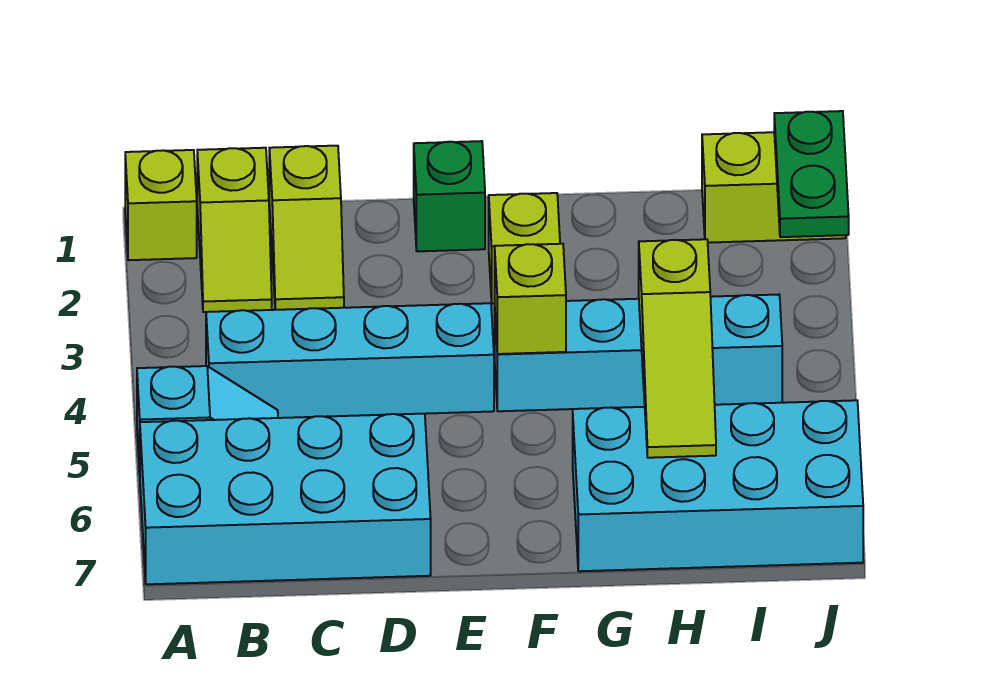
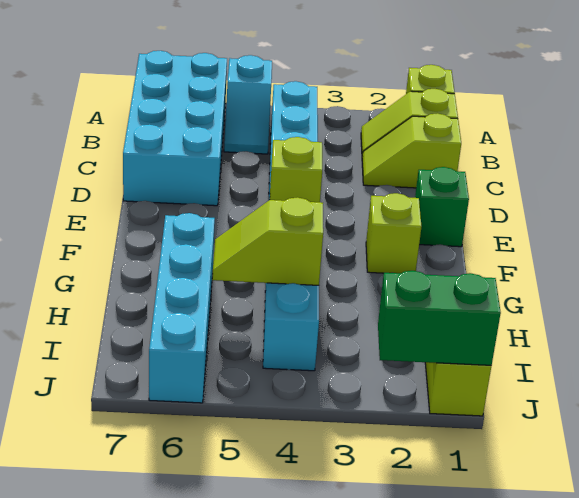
cyan 2x4 brick [573,400,863,571] -> cyan 1x4 brick [149,213,215,403]
lime 1x3 slope [639,239,716,458] -> lime 1x2 slope [212,197,323,285]
green 1x2 plate [774,111,849,237] -> green 1x2 brick [378,271,501,365]

